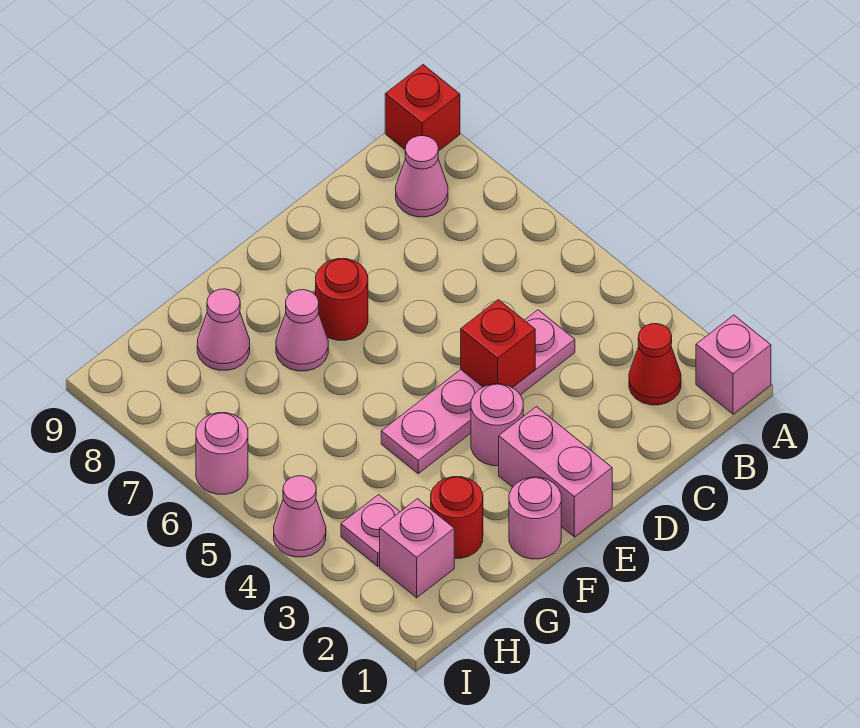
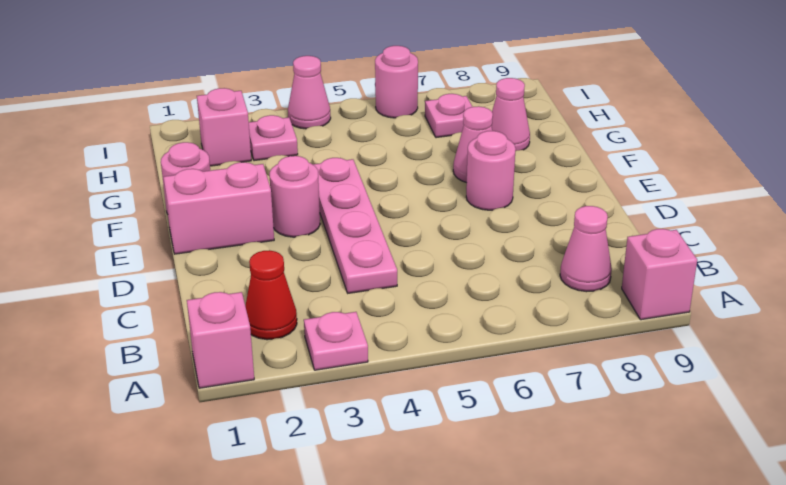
none -> pink 1x1 plate [304,312,368,370]
red 1x1 brick [385,65,460,151] -> pink 1x1 brick [622,229,697,320]
red 1x1 brick [461,300,535,387] -> none
red 1x1 round brick [316,259,368,340] -> pink 1x1 round brick [466,131,516,210]
red 1x1 round brick [431,477,483,558] -> none
none -> pink 1x1 plate [425,94,472,138]

